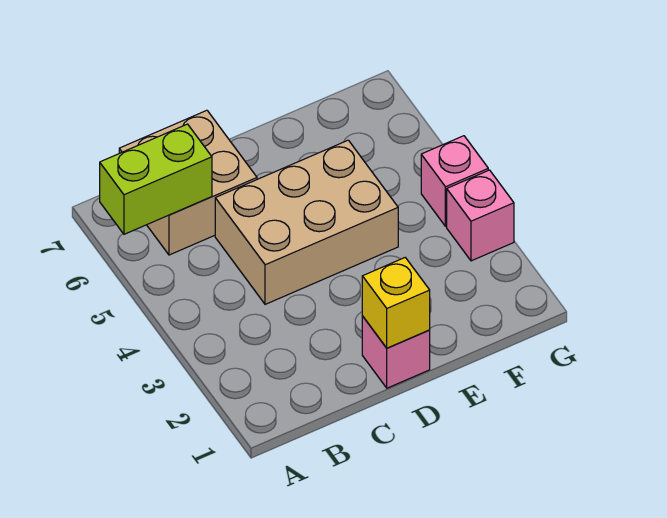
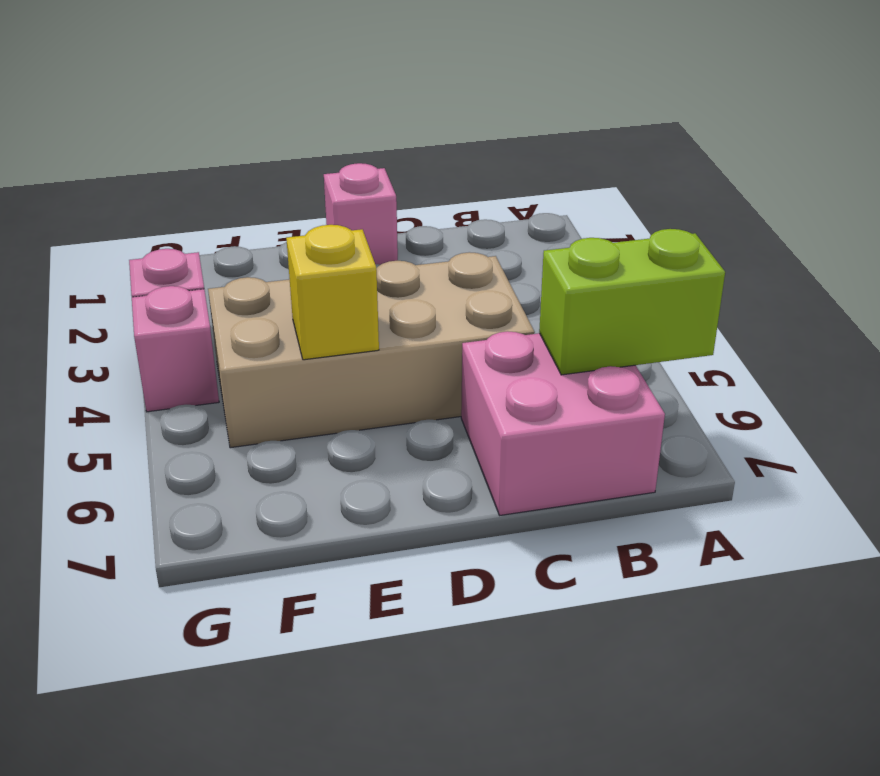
tan 2x2 brick [119,110,257,255] -> pink 2x2 brick [461,331,665,515]
tan 2x3 brick [215,140,398,304] -> tan 2x4 brick [208,252,535,448]
yellow 1x1 brick [362,258,430,348] -> yellow 1x1 brick moved to [286,225,379,360]

